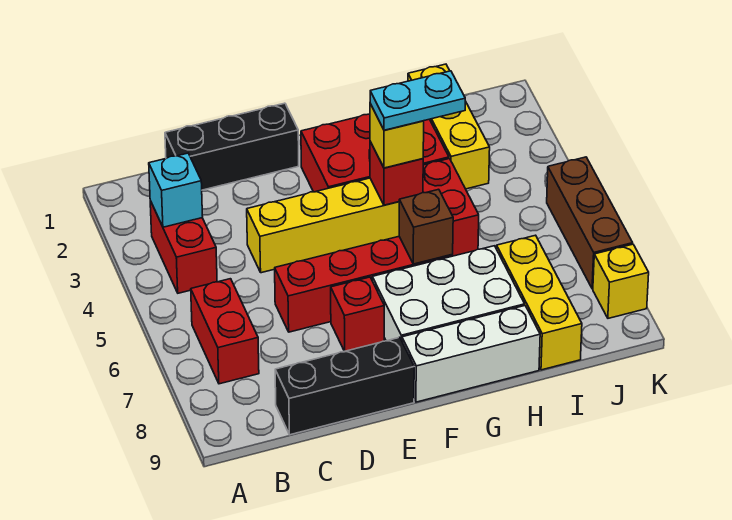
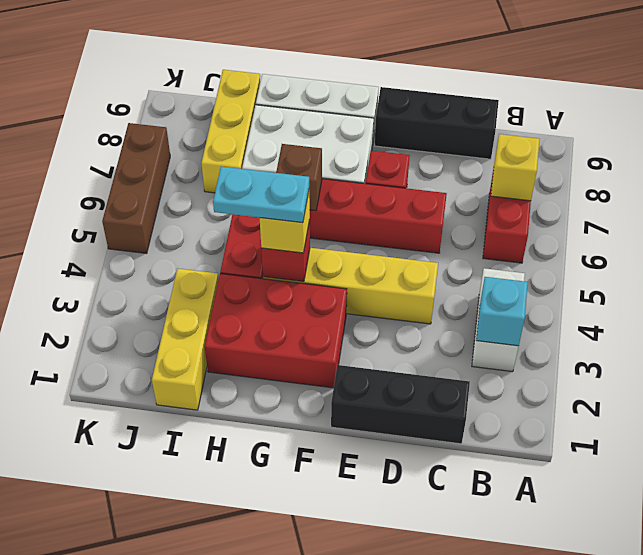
red 1x2 brick [150,201,217,293] -> white 1x2 brick [472,268,525,372]
yellow 1x1 brick [593,244,649,318] -> yellow 1x1 brick moved to [491,134,540,201]

